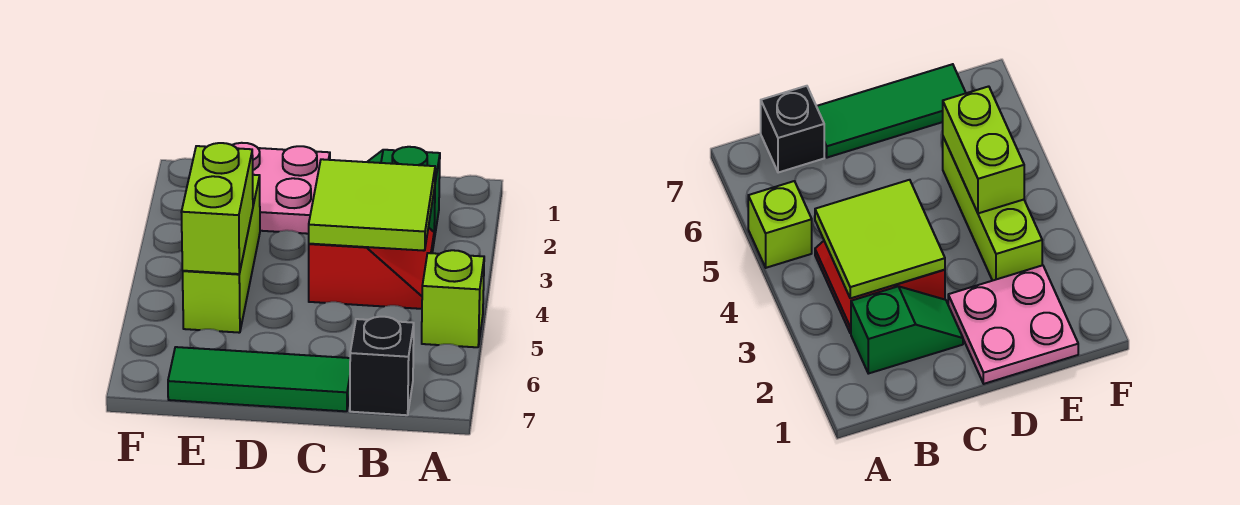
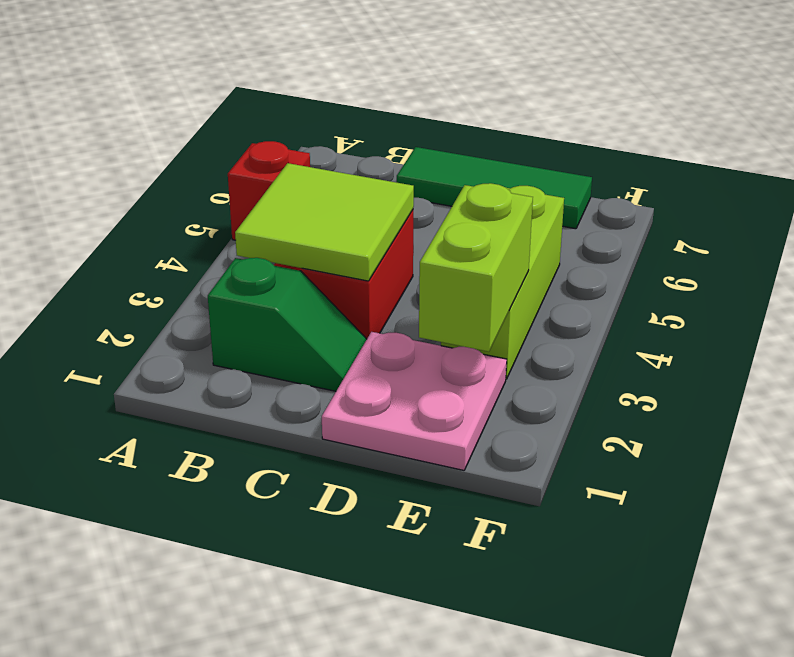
lime 1x1 brick [422,250,484,347] -> red 1x1 brick [228,141,310,240]
black 1x1 brick [350,317,414,415] -> none
lime 1x2 brick [181,143,253,274] -> lime 1x2 brick moved to [419,183,533,352]

